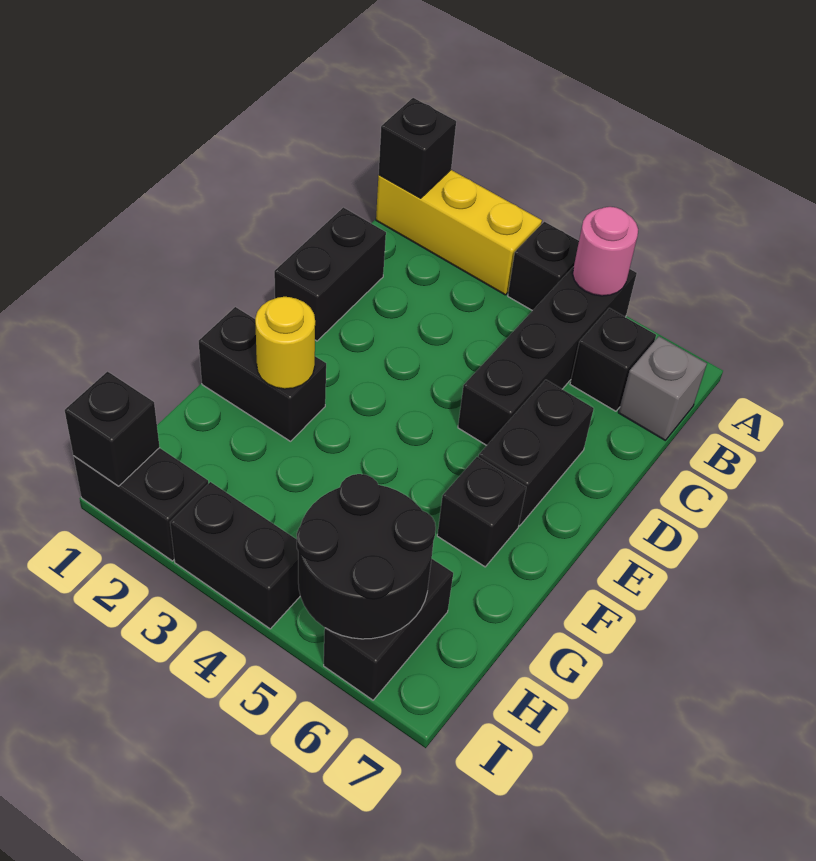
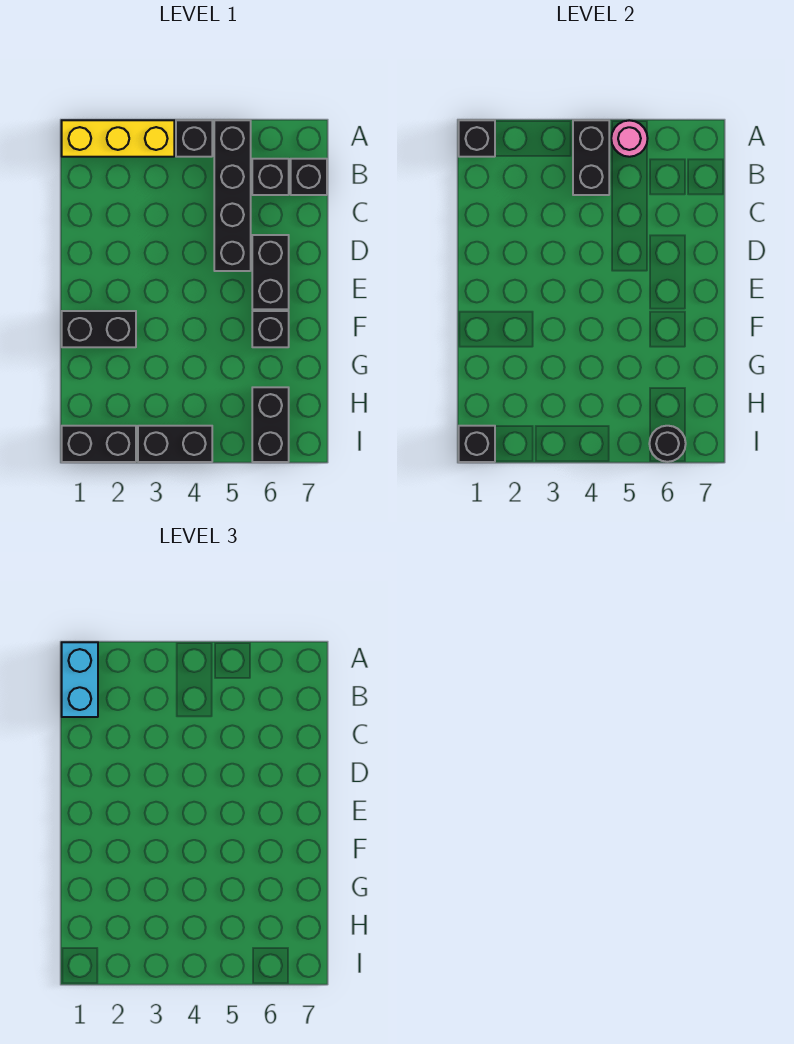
none -> cyan 1x2 brick [62,642,98,717]
grey 1x1 brick [618,336,707,440] -> black 1x1 brick [291,159,327,195]
black 1x2 brick [274,207,386,341] -> black 1x2 brick moved to [573,120,609,195]
yellow 1x1 round brick [255,297,315,389] -> none
black 2x2 round brick [297,474,436,639] -> black 1x1 round brick [649,426,686,462]

